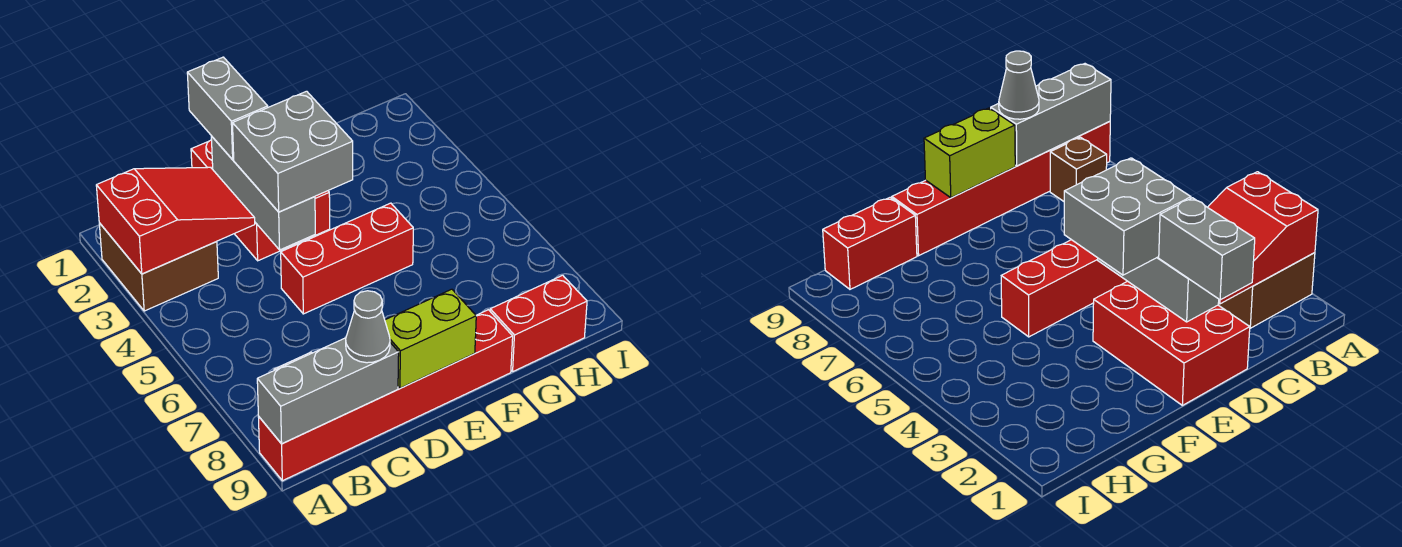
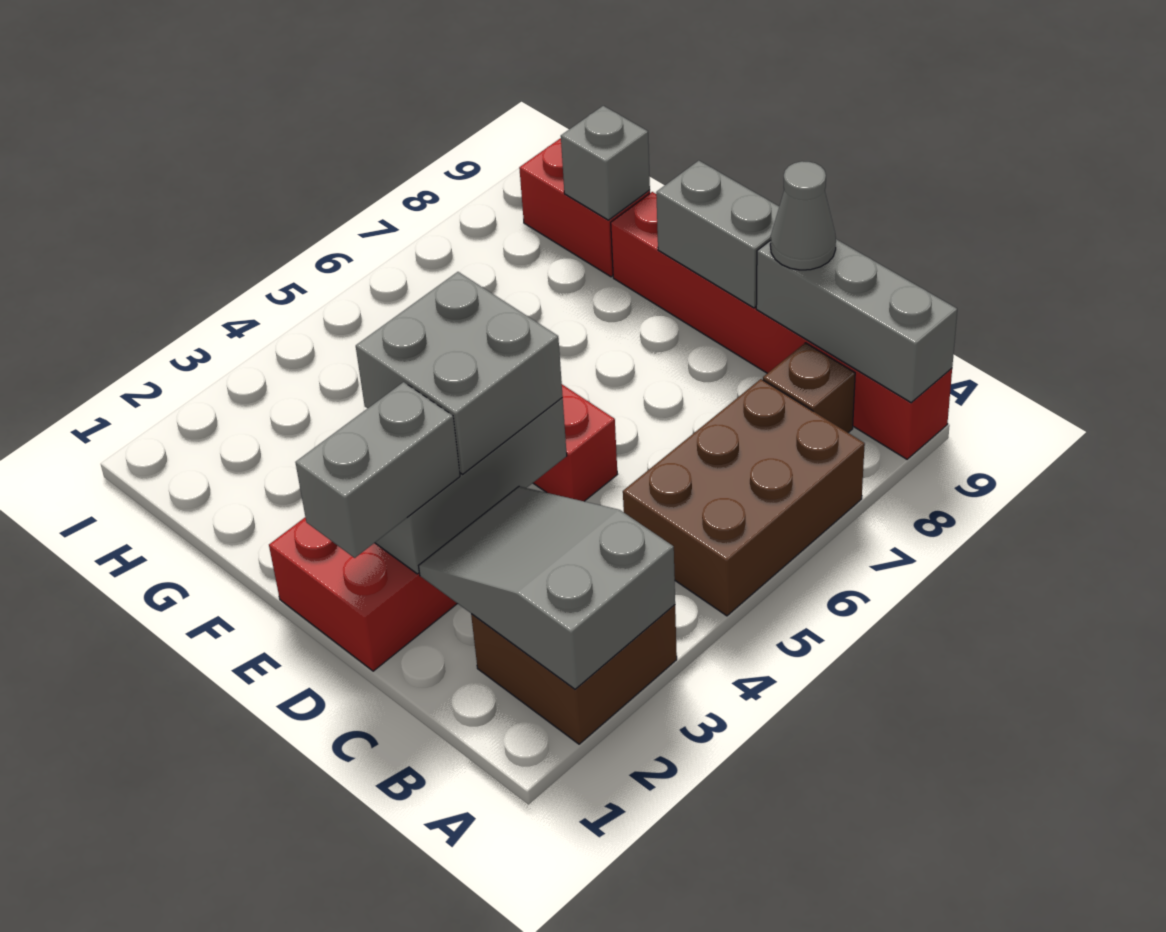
red 2x3 slope [96,167,255,274] -> grey 2x3 slope [419,486,675,689]
none -> brown 2x3 brick [623,379,865,616]
lime 1x2 brick [385,289,476,388] -> grey 1x2 brick [656,161,779,308]
none -> grey 1x1 brick [561,106,650,220]

